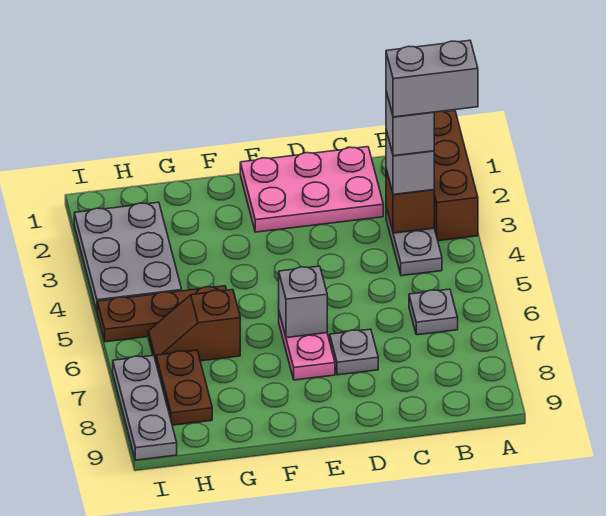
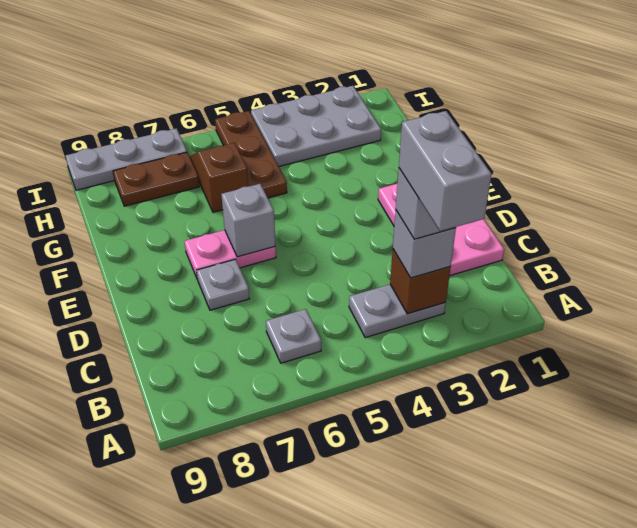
brown 1x3 brick [434,110,478,241] -> none

